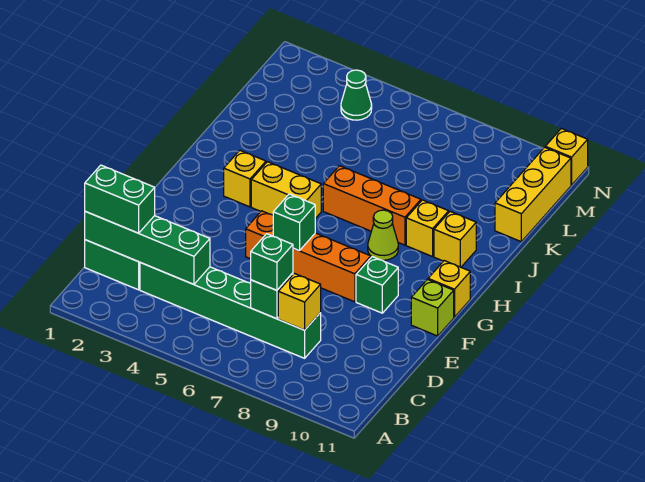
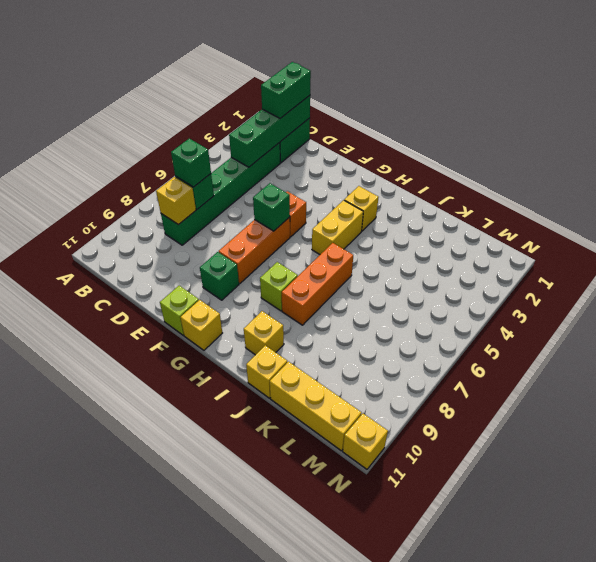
lime 1x1 cone [368,210,398,260] -> lime 1x1 brick [260,262,298,311]
yellow 1x1 brick [406,200,449,257] -> yellow 1x1 brick moved to [246,345,287,398]
green 1x1 cone [341,70,372,120] -> none

